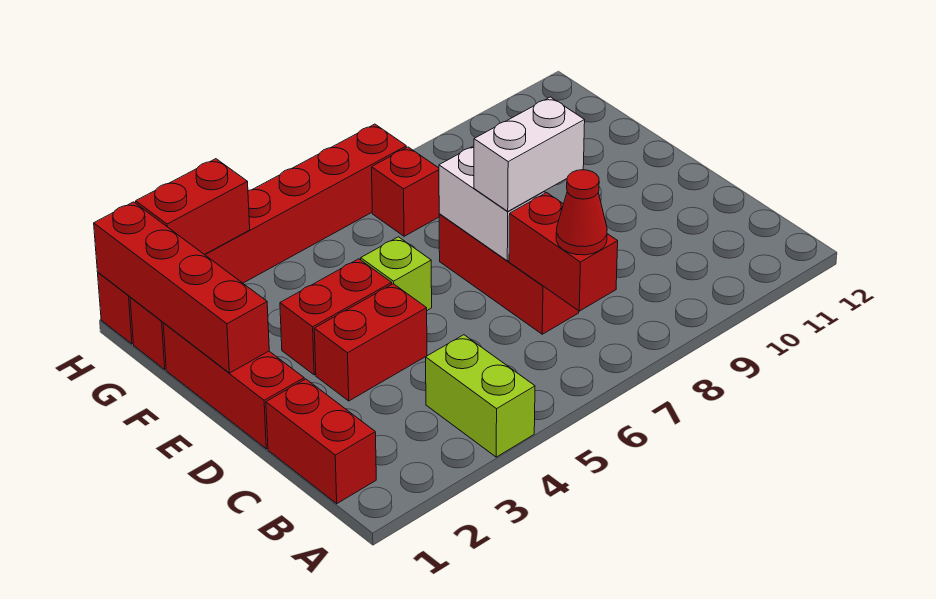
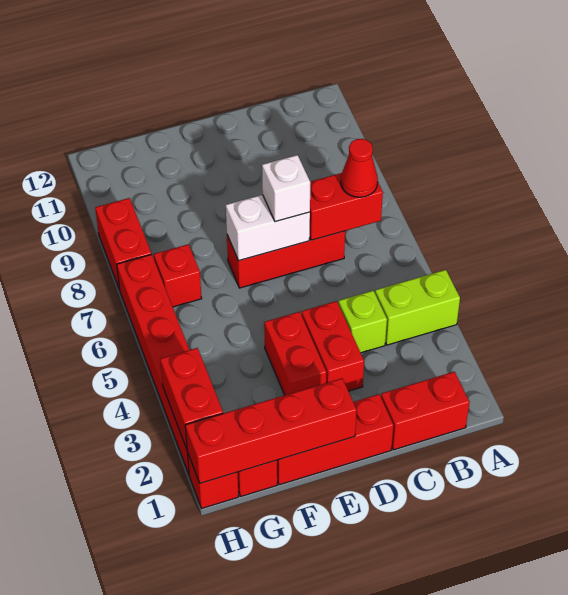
white 1x2 brick [474,97,585,211] -> white 1x1 brick [262,155,310,222]
lime 1x1 brick [361,237,432,310] -> lime 1x1 brick moved to [338,291,387,353]
none -> red 1x2 brick [95,198,151,290]

